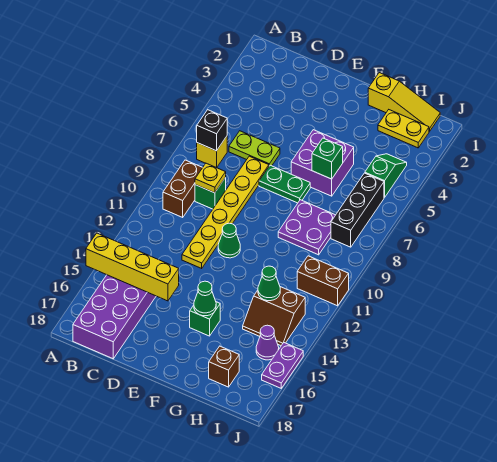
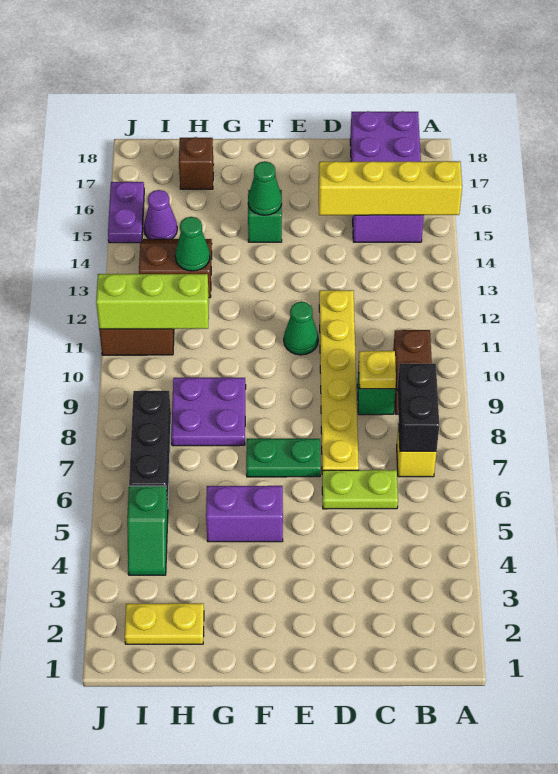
black 1x1 brick [197,110,227,151] -> black 1x2 brick [397,364,439,451]
purple 2x2 brick [291,130,354,196] -> purple 1x2 brick [206,486,283,542]
yellow 1x3 slope [368,73,440,131] -> none
green 1x1 brick [312,138,343,179] -> none
none -> lime 1x3 brick [96,274,209,329]

